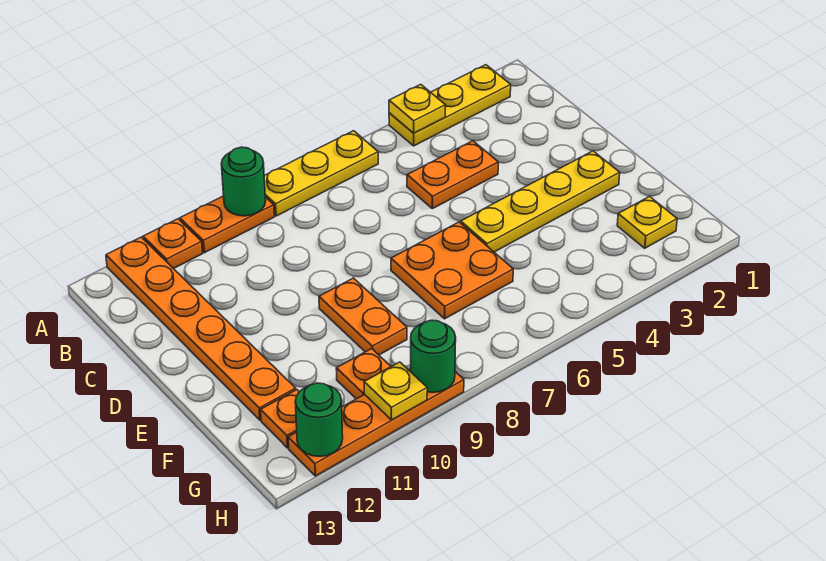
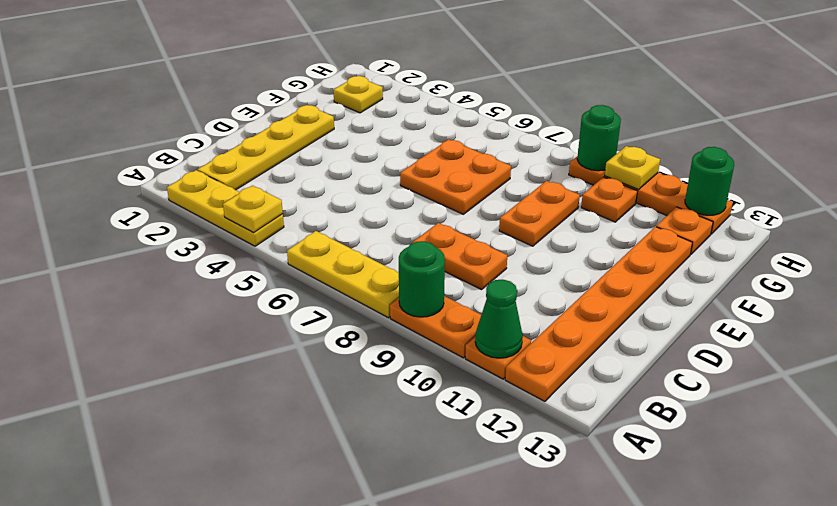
none -> green 1x1 cone [475,280,523,358]
orange 1x2 plate [407,141,498,209] -> orange 1x2 plate moved to [412,223,507,290]
yellow 1x4 plate [461,151,620,252] -> yellow 1x4 plate turned to [198,105,334,190]

